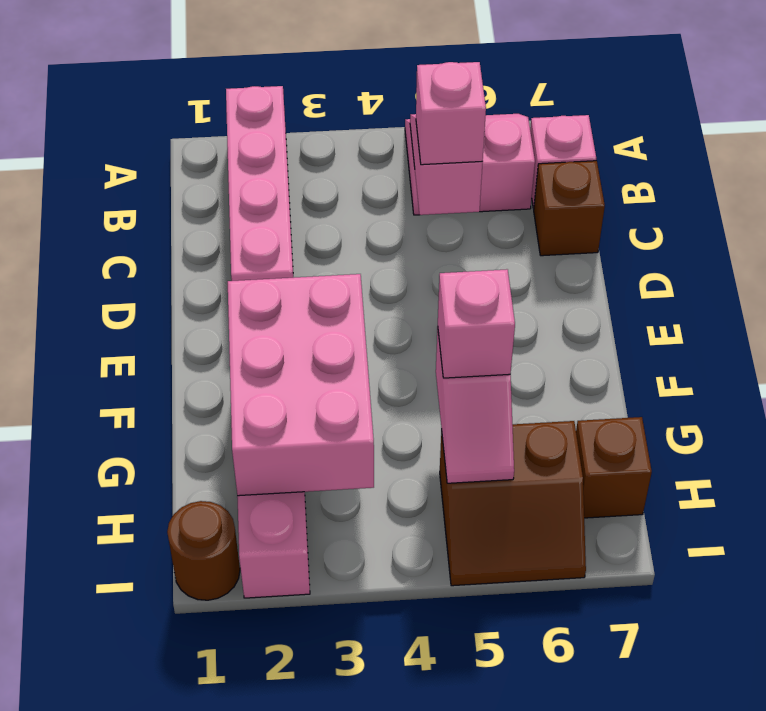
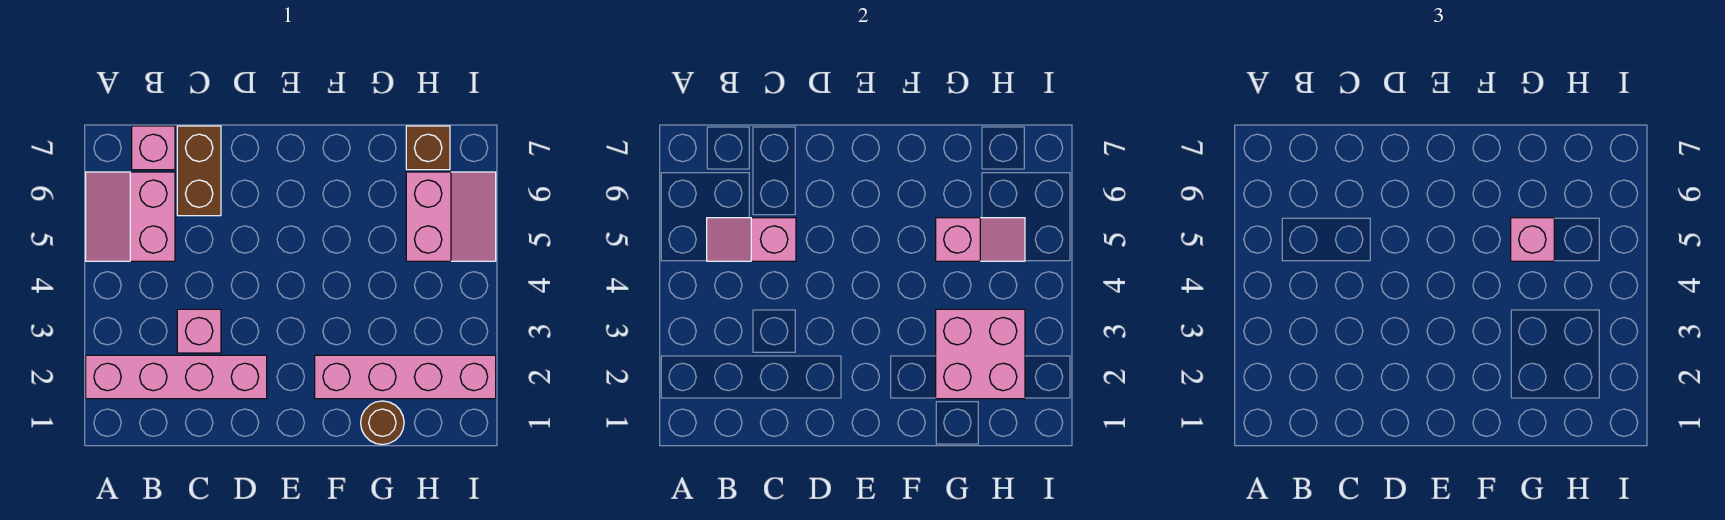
pink 1x1 brick [416,62,486,165] -> pink 1x1 brick moved to [177,309,221,353]
brown 1x1 brick [534,161,605,256] -> brown 1x2 brick [177,126,221,216]
pink 2x3 brick [228,274,374,496] -> pink 2x2 brick [936,309,1025,399]
brown 2x2 slope [440,421,586,586] -> pink 2x2 slope [406,172,496,261]
brown 1x1 round brick [167,501,240,600] -> brown 1x1 round brick moved to [361,401,404,445]

